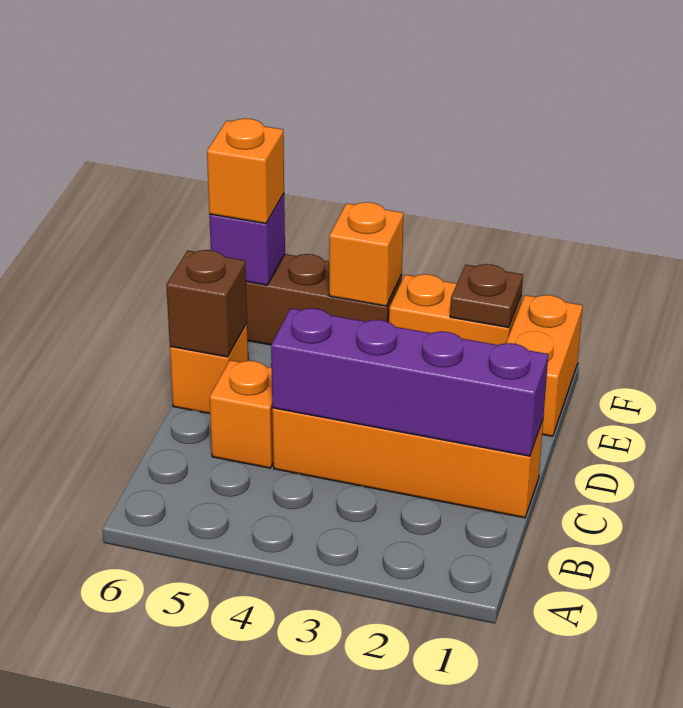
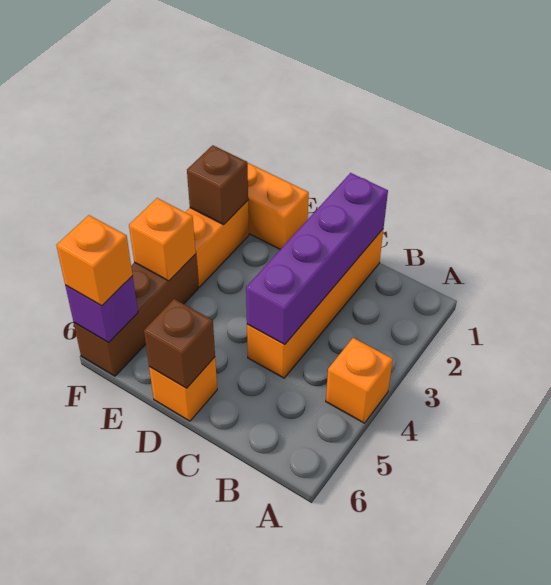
orange 1x1 brick [209,360,273,468] -> orange 1x1 brick moved to [326,338,393,423]
brown 1x1 plate [450,264,523,328] -> brown 1x1 brick [187,145,248,225]

